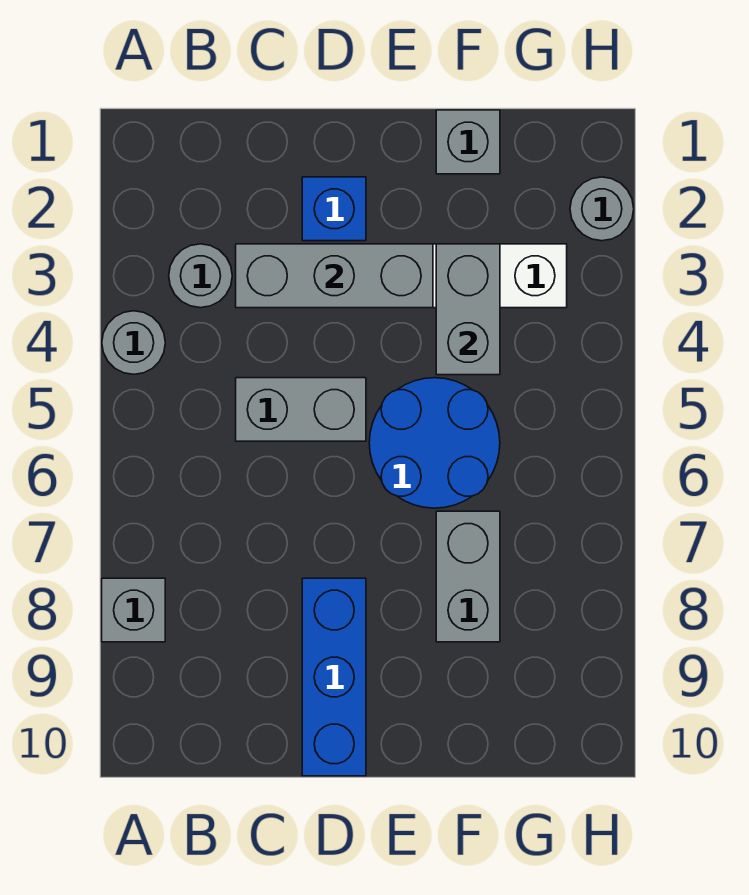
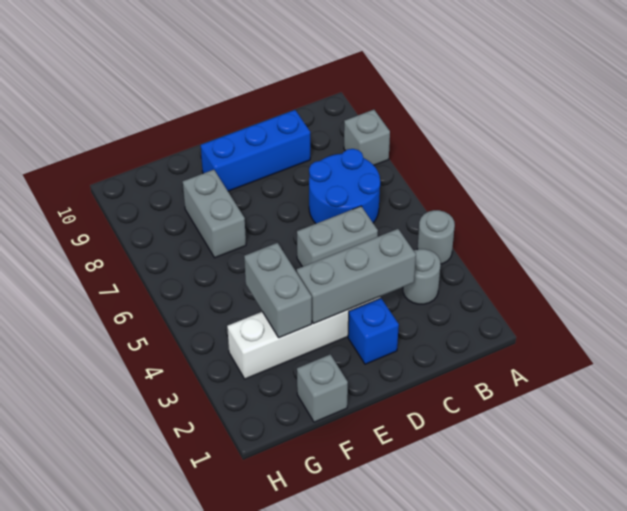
blue 1x3 brick [302,578,366,776] -> blue 1x3 brick turned to [201,110,310,191]
blue 2x2 round brick [369,378,500,508] -> blue 2x2 round brick moved to [309,149,380,224]
grey 1x1 round brick [570,177,634,241] -> none

